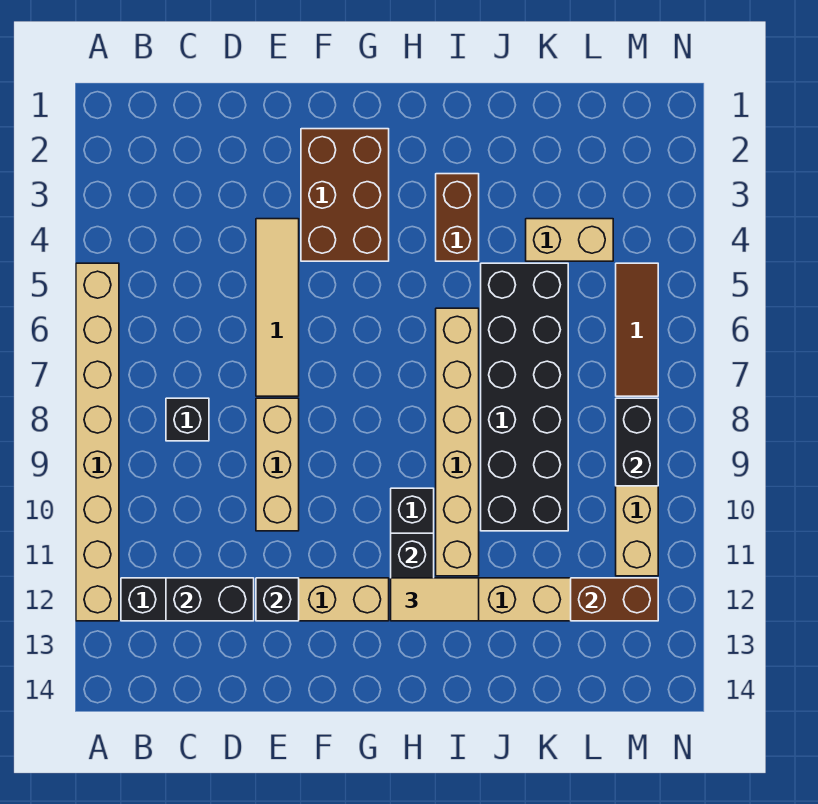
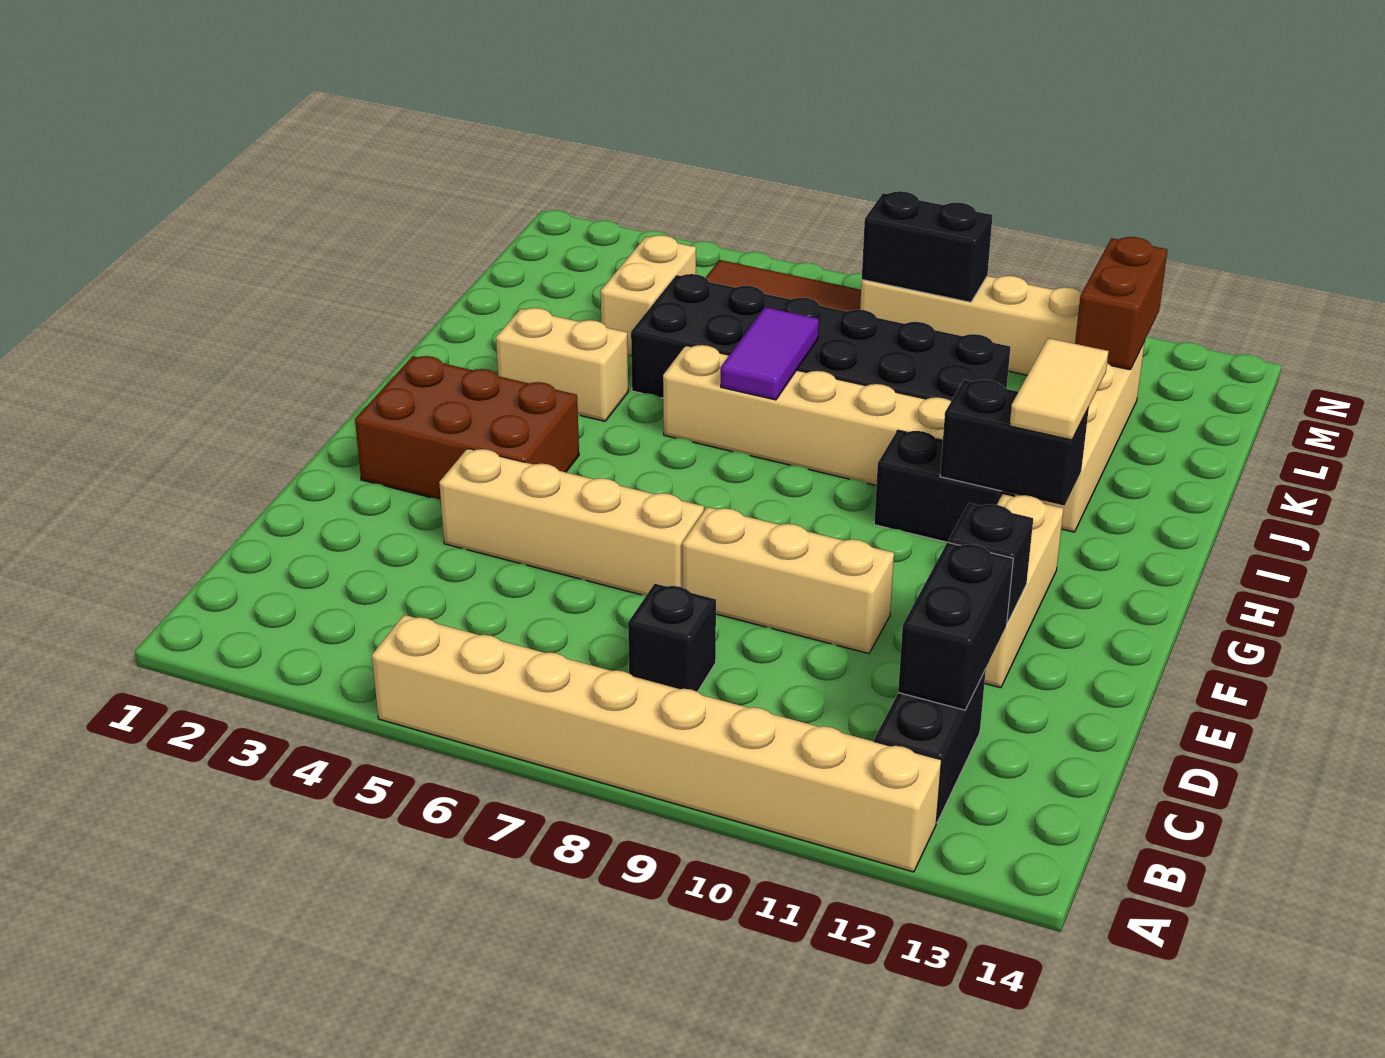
tan 1x4 tile [256,219,299,396] -> tan 1x4 brick [439,448,704,596]
brown 1x2 brick [436,174,479,261] -> tan 1x2 brick [496,308,628,421]
none -> purple 1x2 tile [721,307,819,400]

